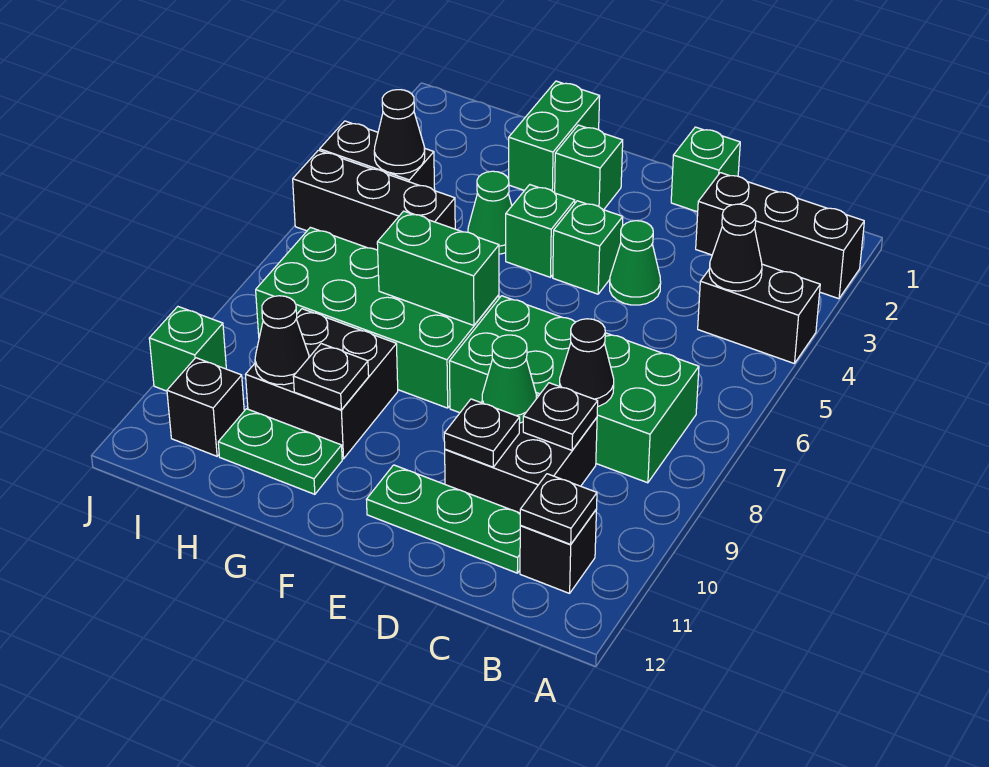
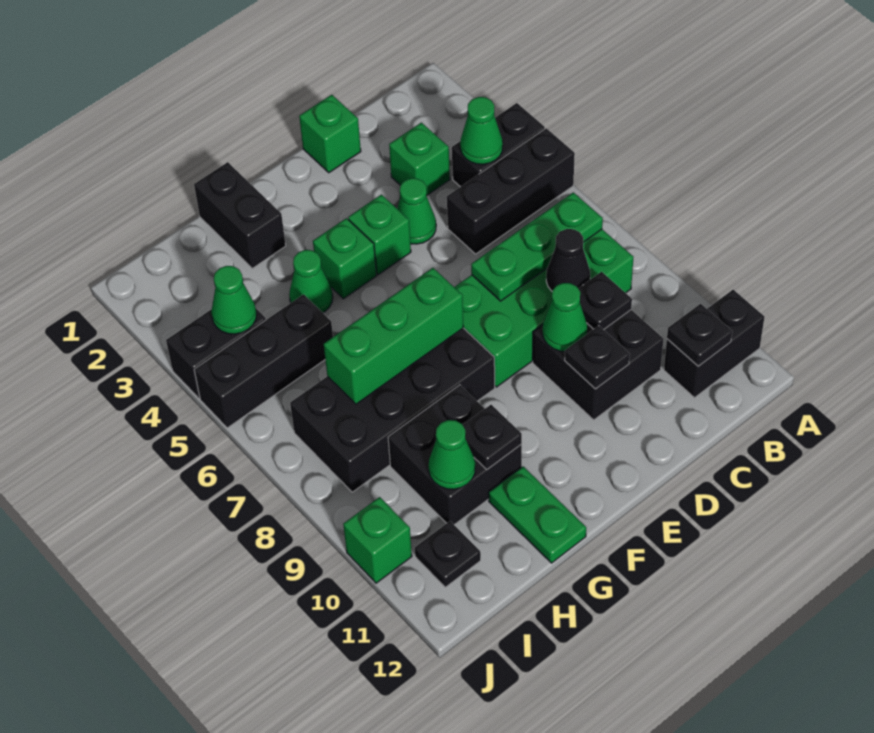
black 1x3 brick [696,173,864,299] -> black 1x3 brick moved to [447,128,575,254]
black 1x1 cone [709,204,762,291] -> green 1x1 cone [460,97,503,164]
black 1x1 brick [520,509,597,593] -> black 1x2 brick [664,290,765,398]
green 1x3 plate [366,465,521,573] -> green 1x3 plate moved to [471,192,603,301]
green 1x1 brick [555,125,623,210] -> green 1x1 brick moved to [389,123,450,196]
green 2x4 brick [256,227,499,408] -> black 2x4 brick [290,328,495,492]
green 1x2 brick [377,211,499,326] -> green 1x3 brick [324,268,463,404]
green 1x2 brick [509,81,600,193] -> black 1x2 brick [194,162,286,268]
green 1x2 plate [218,409,342,494] -> green 1x2 plate turned to [489,466,586,563]
black 1x1 cone [255,296,309,385] -> green 1x1 cone [429,420,475,489]
black 1x1 cone [374,90,425,174] -> green 1x1 cone [211,266,257,334]
black 1x1 brick [167,358,244,456] -> black 1x1 plate [415,521,481,587]

